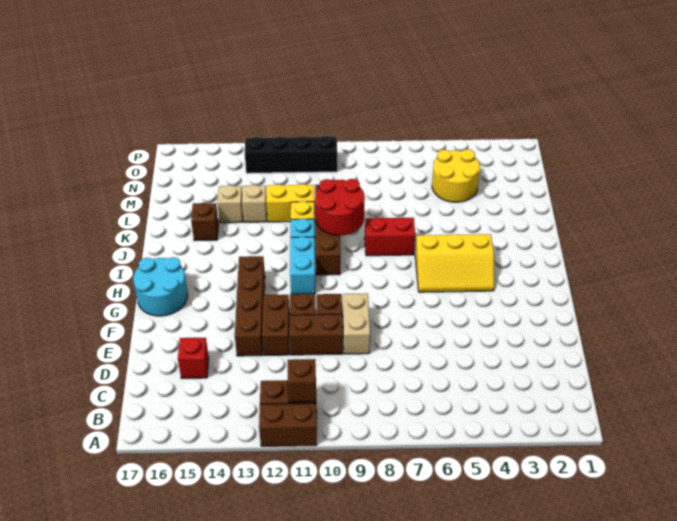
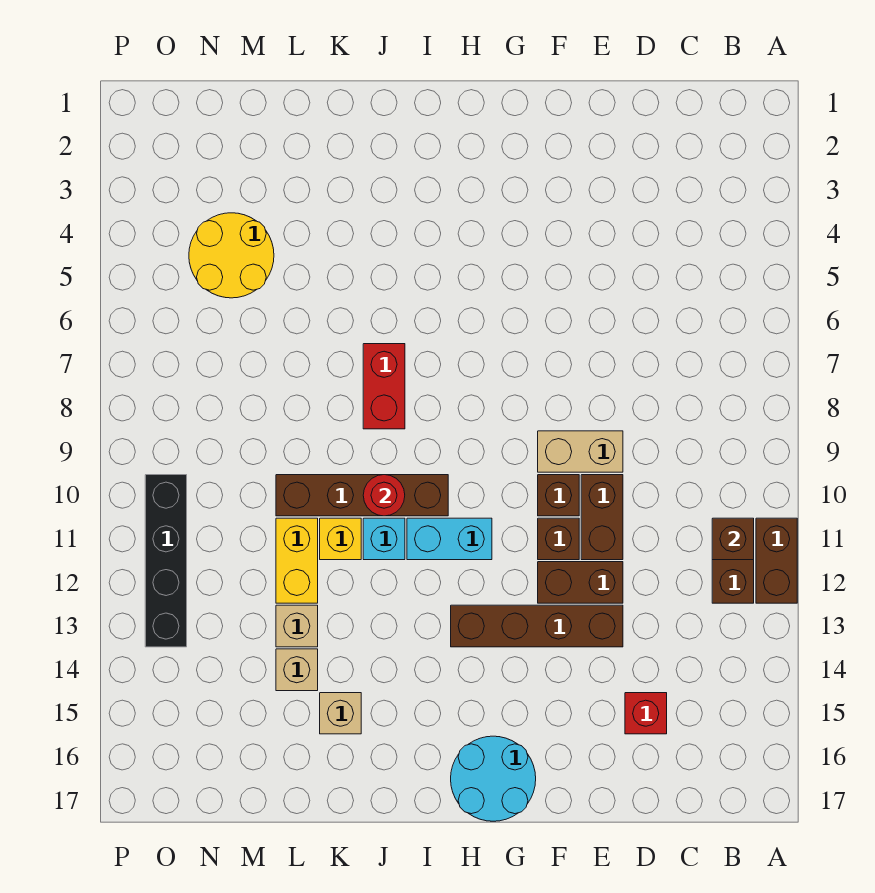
yellow 2x3 slope [415,234,494,292] -> none
red 2x2 round brick [315,179,365,236] -> red 1x1 round brick [363,475,405,516]
brown 1x1 brick [191,203,218,241] -> tan 1x1 brick [320,693,361,734]

